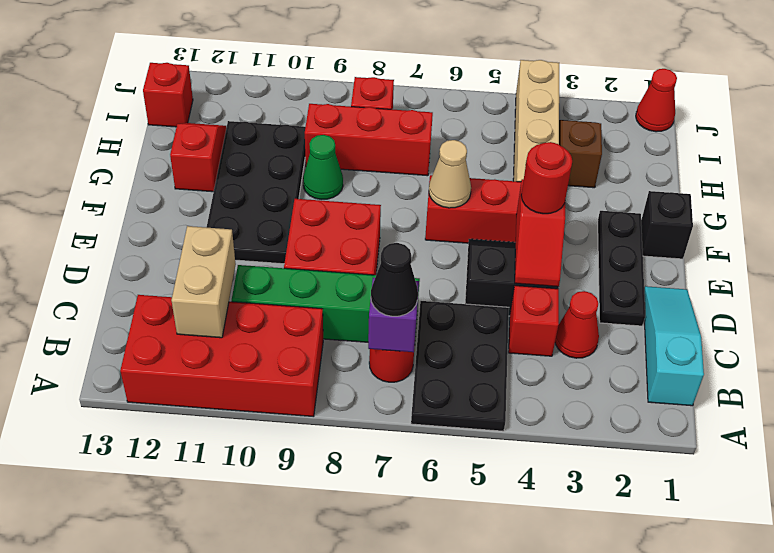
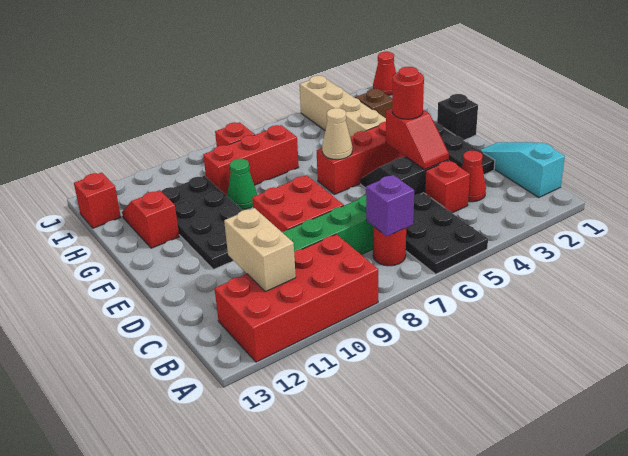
black 1x1 cone [371,243,418,316] -> none

